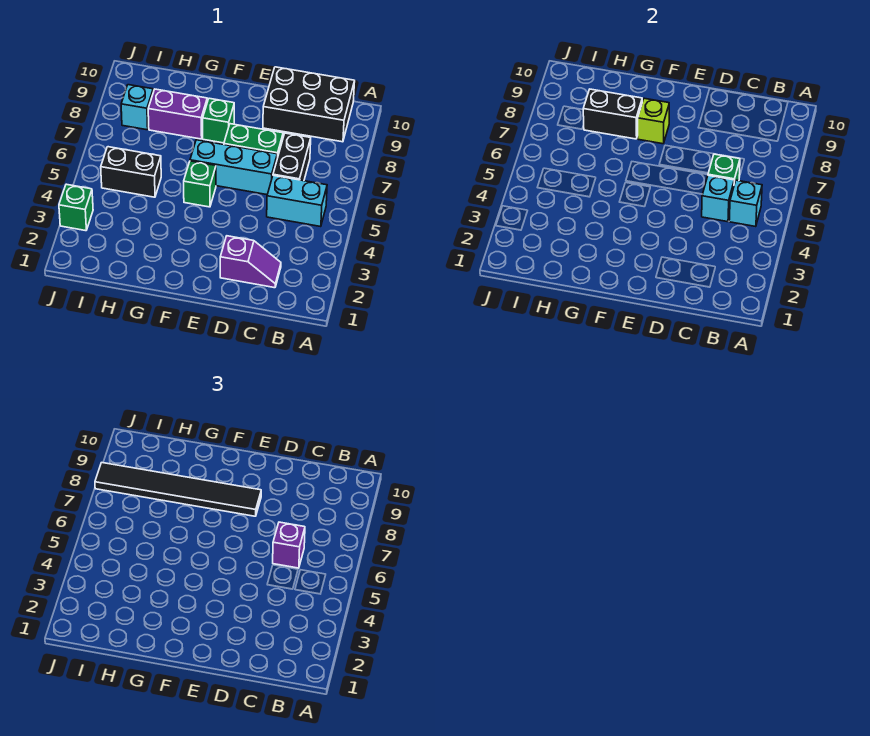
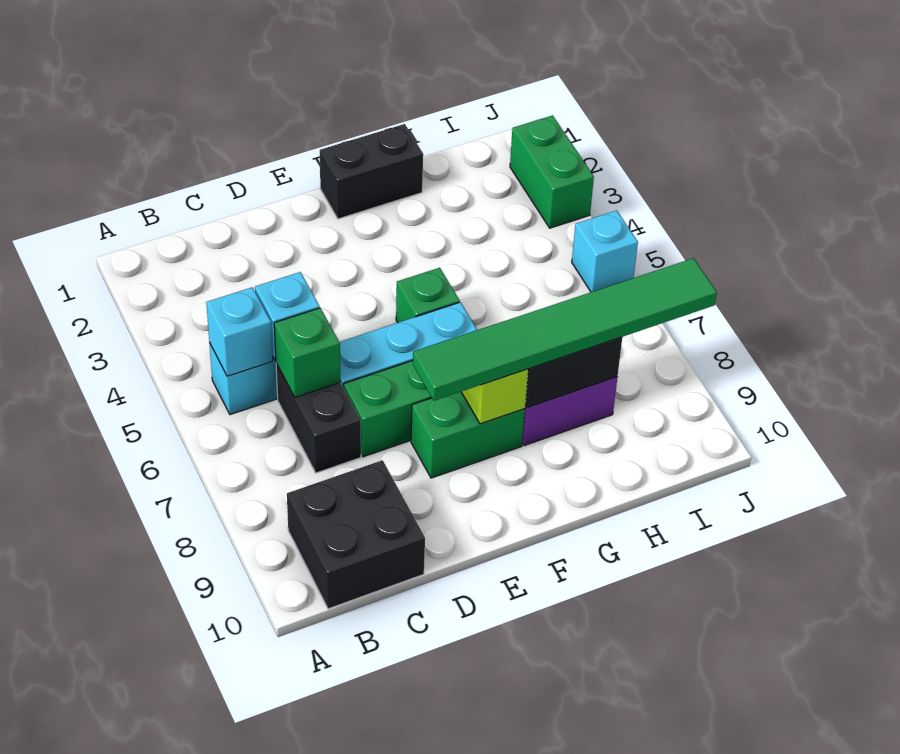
black 2x3 brick [263,67,355,142] -> black 2x2 brick [287,460,425,609]
purple 1x2 slope [220,236,281,288] -> none
purple 1x1 brick [273,522,305,568] -> none
black 1x6 tile [95,463,261,516] -> green 1x6 tile [413,258,717,401]
green 1x1 brick [203,98,234,143] -> green 1x2 brick [411,392,525,478]
black 1x2 brick [101,147,161,197] -> black 1x2 brick moved to [320,124,423,219]
cyan 1x1 brick [121,85,153,130] -> cyan 1x1 brick moved to [572,210,638,292]
green 1x1 brick [59,184,93,231] -> green 1x2 brick [510,115,594,228]

